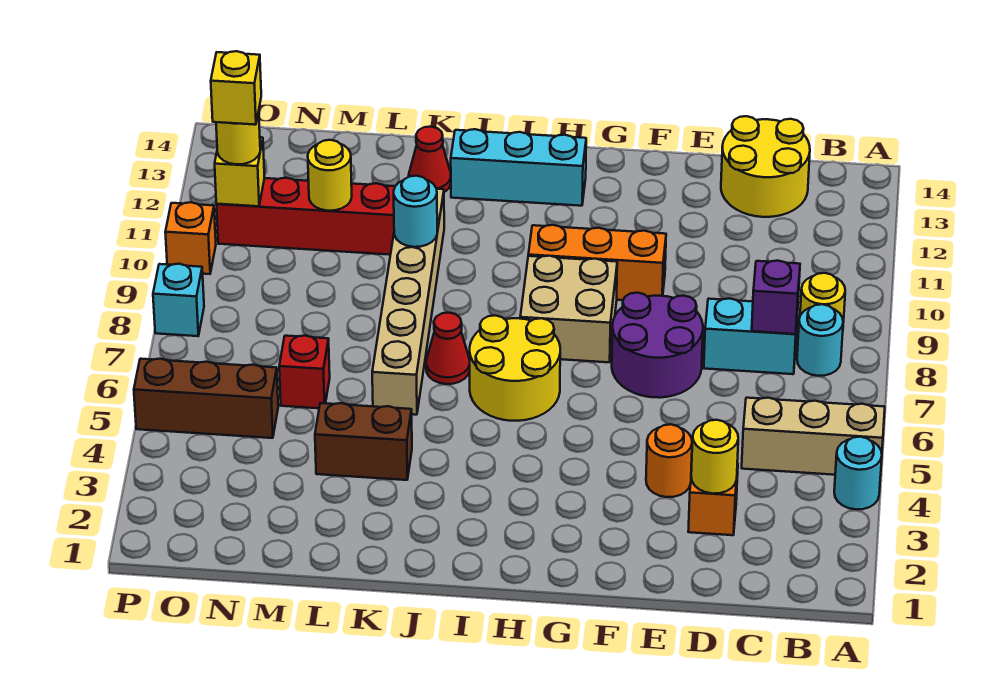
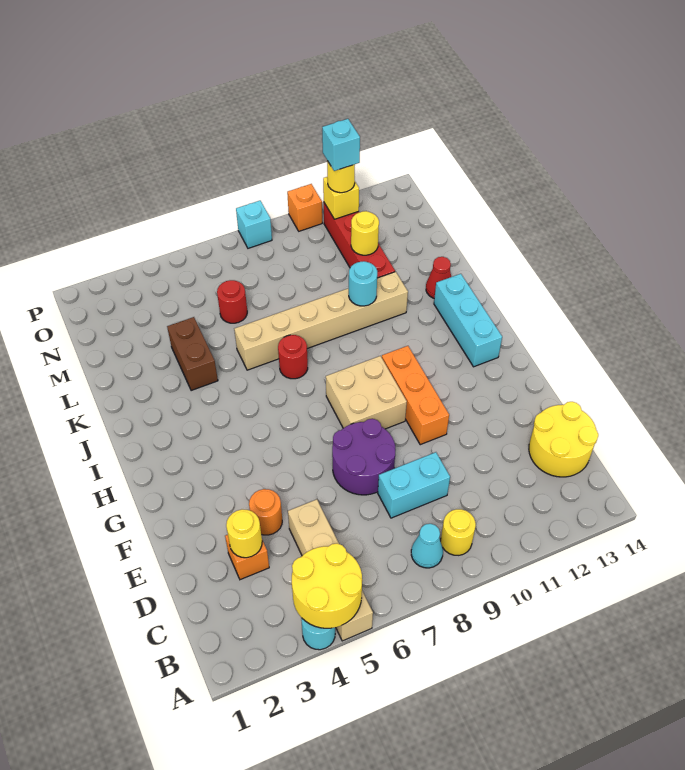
tan 1x3 brick [742,398,885,475] -> tan 1x4 brick [288,499,373,641]
cyan 1x1 round brick [797,304,843,376] -> cyan 1x1 cone [411,524,443,568]
cyan 1x2 brick [704,298,798,374] -> cyan 1x2 brick turned to [378,452,450,518]
purple 1x1 brick [752,261,800,334] -> none
yellow 2x2 round brick [470,315,560,421] -> yellow 2x2 round brick moved to [292,544,362,628]
red 1x1 cone [426,313,470,384] -> red 1x1 round brick [278,335,308,379]
red 1x1 brick [279,335,330,408] -> red 1x1 round brick [217,280,247,323]
brown 1x3 brick [134,359,278,438] -> none
yellow 1x1 brick [211,51,261,125] -> cyan 1x1 brick [322,119,360,171]

